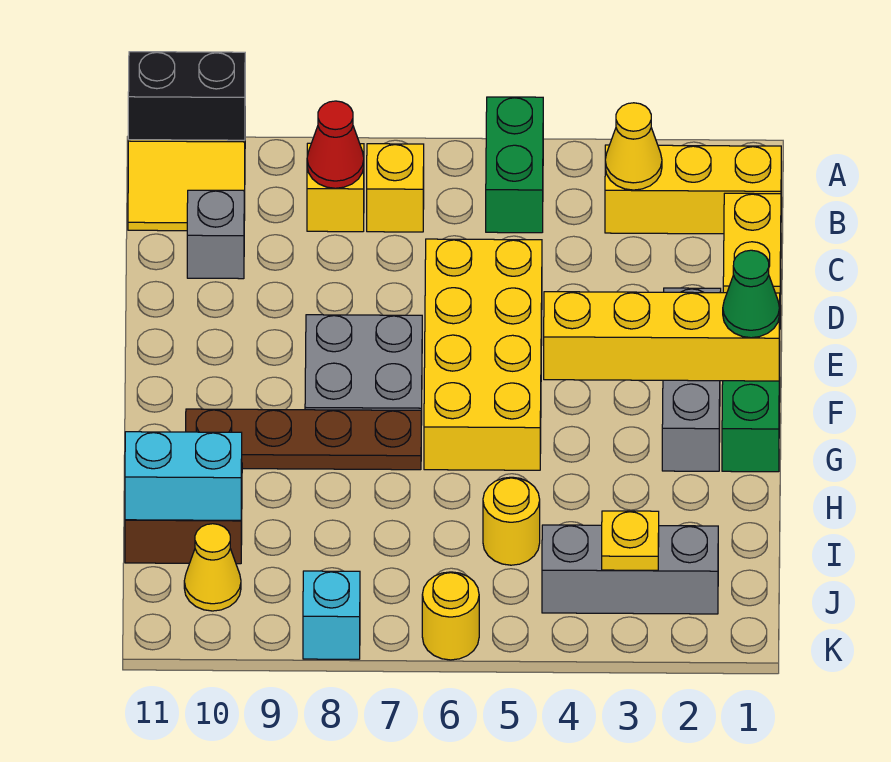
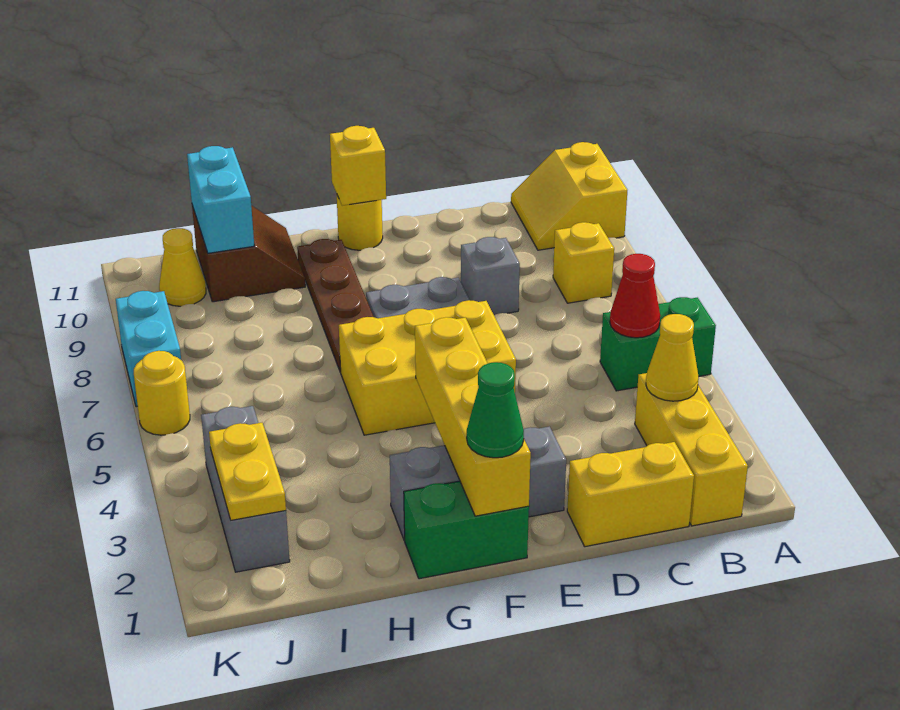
black 1x2 brick [128,52,245,140] -> none
yellow 1x1 brick [367,144,424,232] -> yellow 1x1 brick moved to [330,126,386,206]
red 1x1 cone [307,101,364,188] -> red 1x1 cone moved to [610,254,660,338]
grey 1x1 brick [187,190,244,279] -> grey 1x1 brick moved to [461,237,520,315]
yellow 2x4 brick [424,239,542,470] -> yellow 2x3 brick [339,300,516,435]
yellow 1x1 round brick [483,477,540,565] -> yellow 1x1 round brick moved to [337,195,383,250]
yellow 1x1 plate [602,511,659,570] -> yellow 1x2 plate [209,423,286,520]
cyan 1x1 brick [303,571,360,659] -> cyan 1x2 brick [116,291,181,407]

